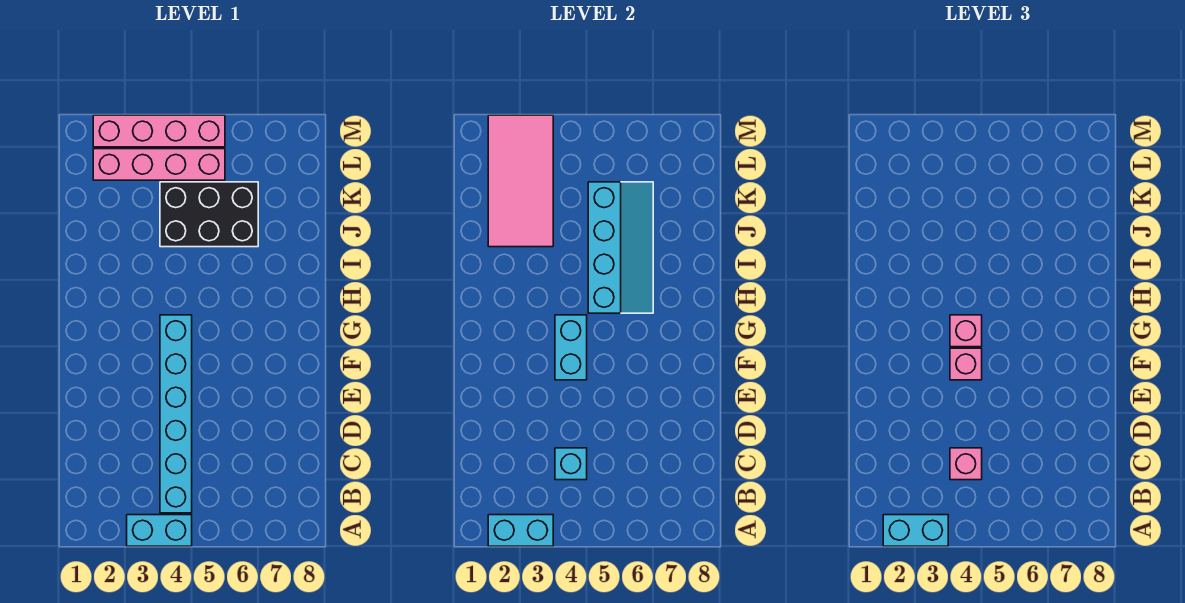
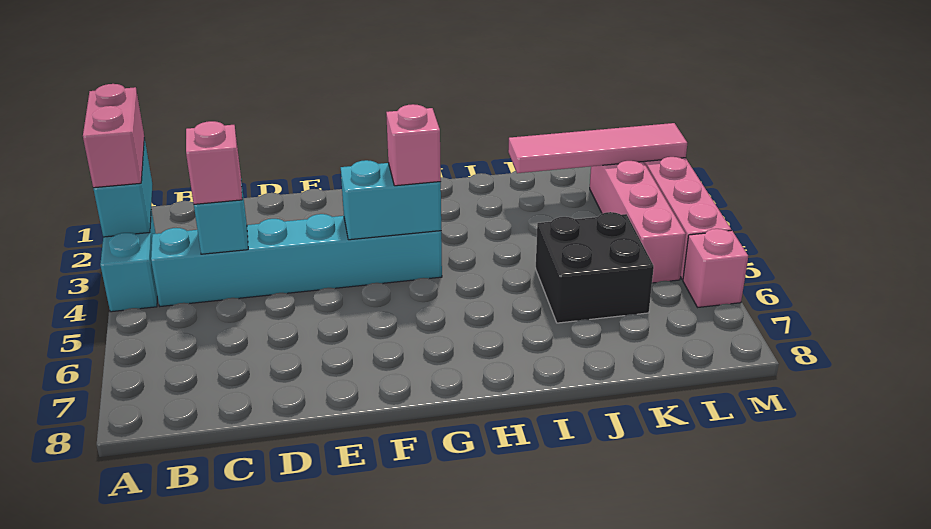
cyan 1x2 brick [883,515,948,546] -> pink 1x2 brick [83,84,144,188]
pink 1x1 brick [950,348,982,380] -> pink 1x1 brick moved to [683,229,748,307]
cyan 2x4 slope [588,182,653,313] -> none
pink 2x4 tile [488,115,553,247] -> pink 1x4 tile [508,123,687,173]
black 2x3 brick [160,182,258,247] -> black 2x2 brick [536,212,654,323]

